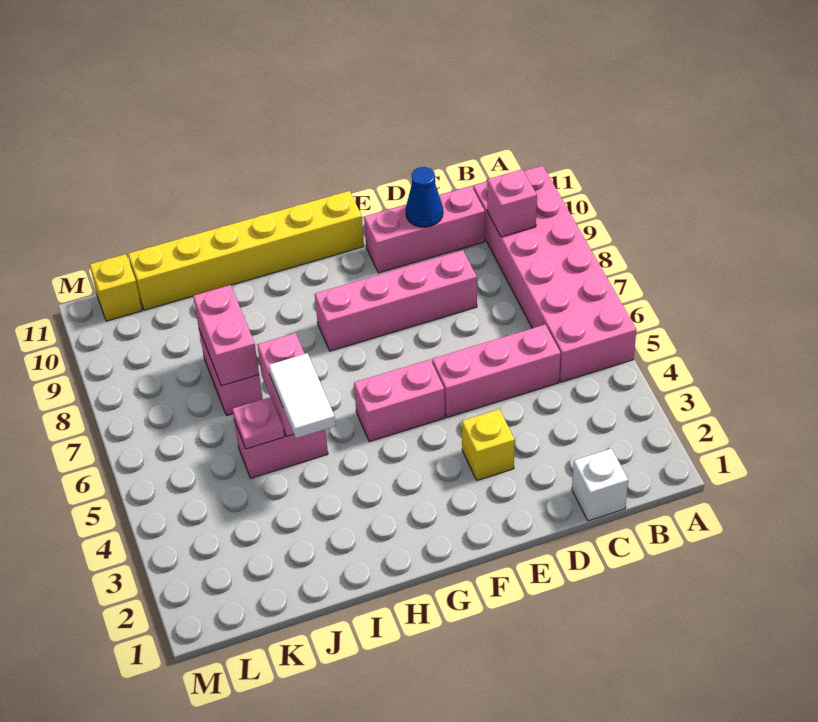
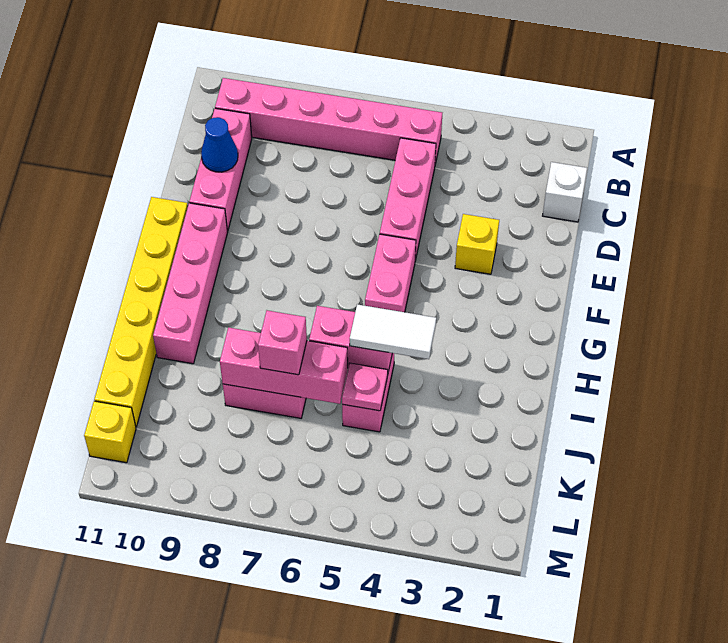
pink 2x6 brick [473,166,636,382] -> pink 1x6 brick [215,78,442,164]
pink 1x1 brick [487,169,537,237] -> pink 1x1 brick moved to [258,310,307,375]
pink 1x4 brick [315,250,477,351] -> pink 1x4 brick moved to [153,203,228,364]
pink 1x2 brick [193,285,259,386] -> pink 1x3 brick [220,328,348,404]

